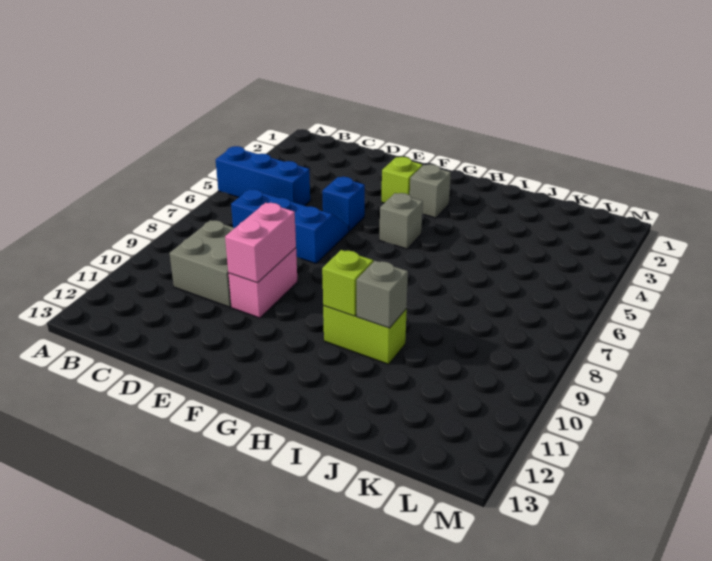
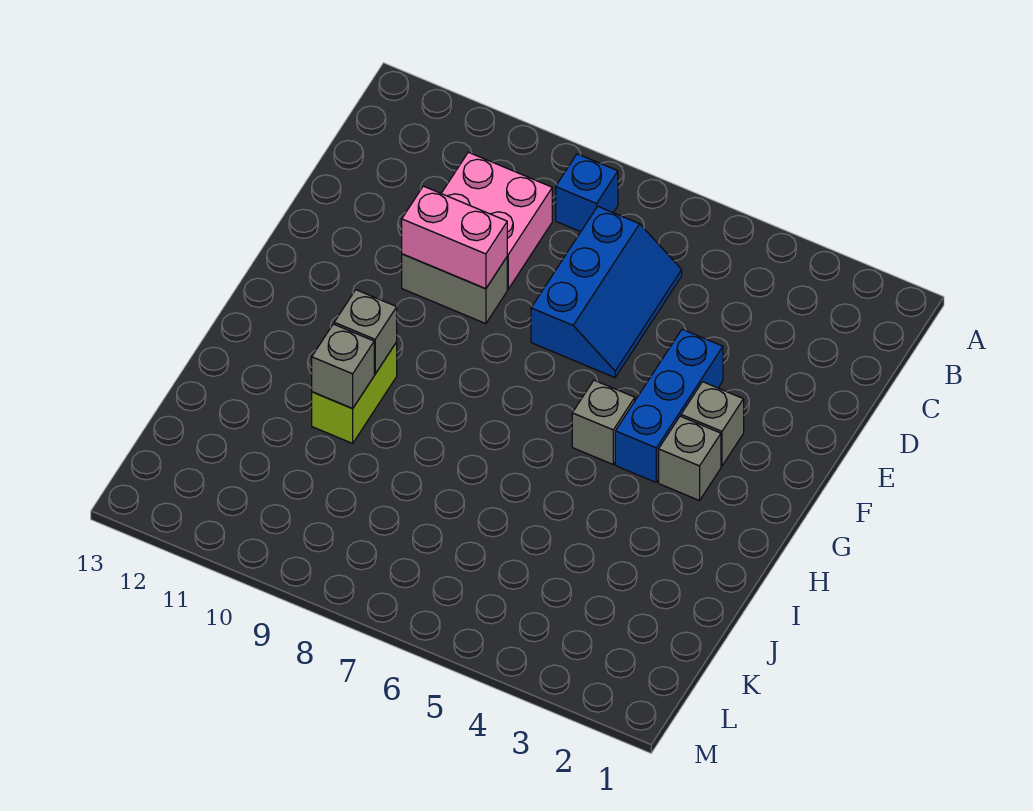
blue 1x3 brick [216,146,310,206] -> blue 1x3 brick moved to [615,329,723,482]
grey 2x2 brick [170,220,235,307] -> pink 2x2 brick [441,152,552,289]
blue 1x1 brick [322,177,365,231] -> blue 1x1 brick moved to [556,154,618,232]
pink 1x2 brick [228,248,298,318] -> grey 1x2 brick [402,254,507,324]
lime 1x1 brick [381,157,422,203] -> grey 1x1 brick [681,382,744,466]
lime 1x1 brick [322,250,373,316] -> grey 1x1 brick [334,290,397,374]

